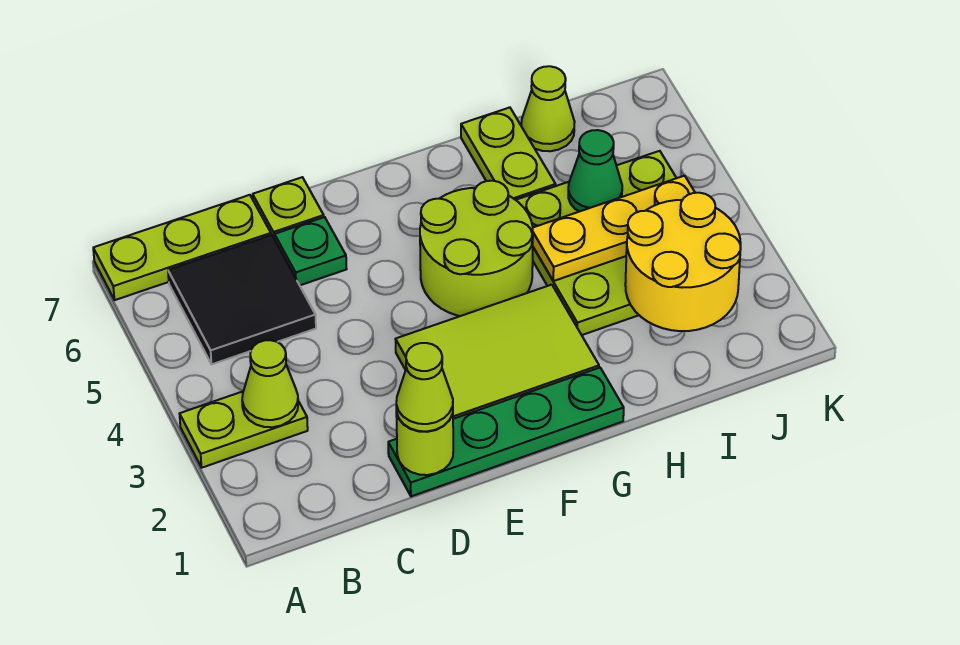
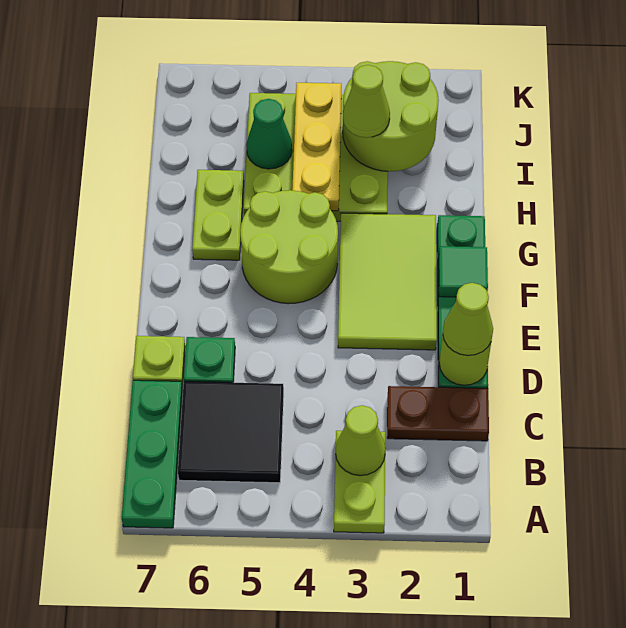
lime 1x3 plate [93,195,271,300] -> green 1x3 plate [122,380,182,528]
none -> brown 1x2 plate [387,386,489,441]
none -> green 1x1 tile [439,246,488,297]
lime 1x2 plate [461,107,556,200] -> lime 1x2 plate turned to [192,170,244,260]
yellow 2x2 round brick [625,193,741,331] -> lime 2x2 round brick [343,61,439,171]
lime 1x1 cone [521,66,575,151] -> lime 1x1 cone moved to [343,65,390,138]

